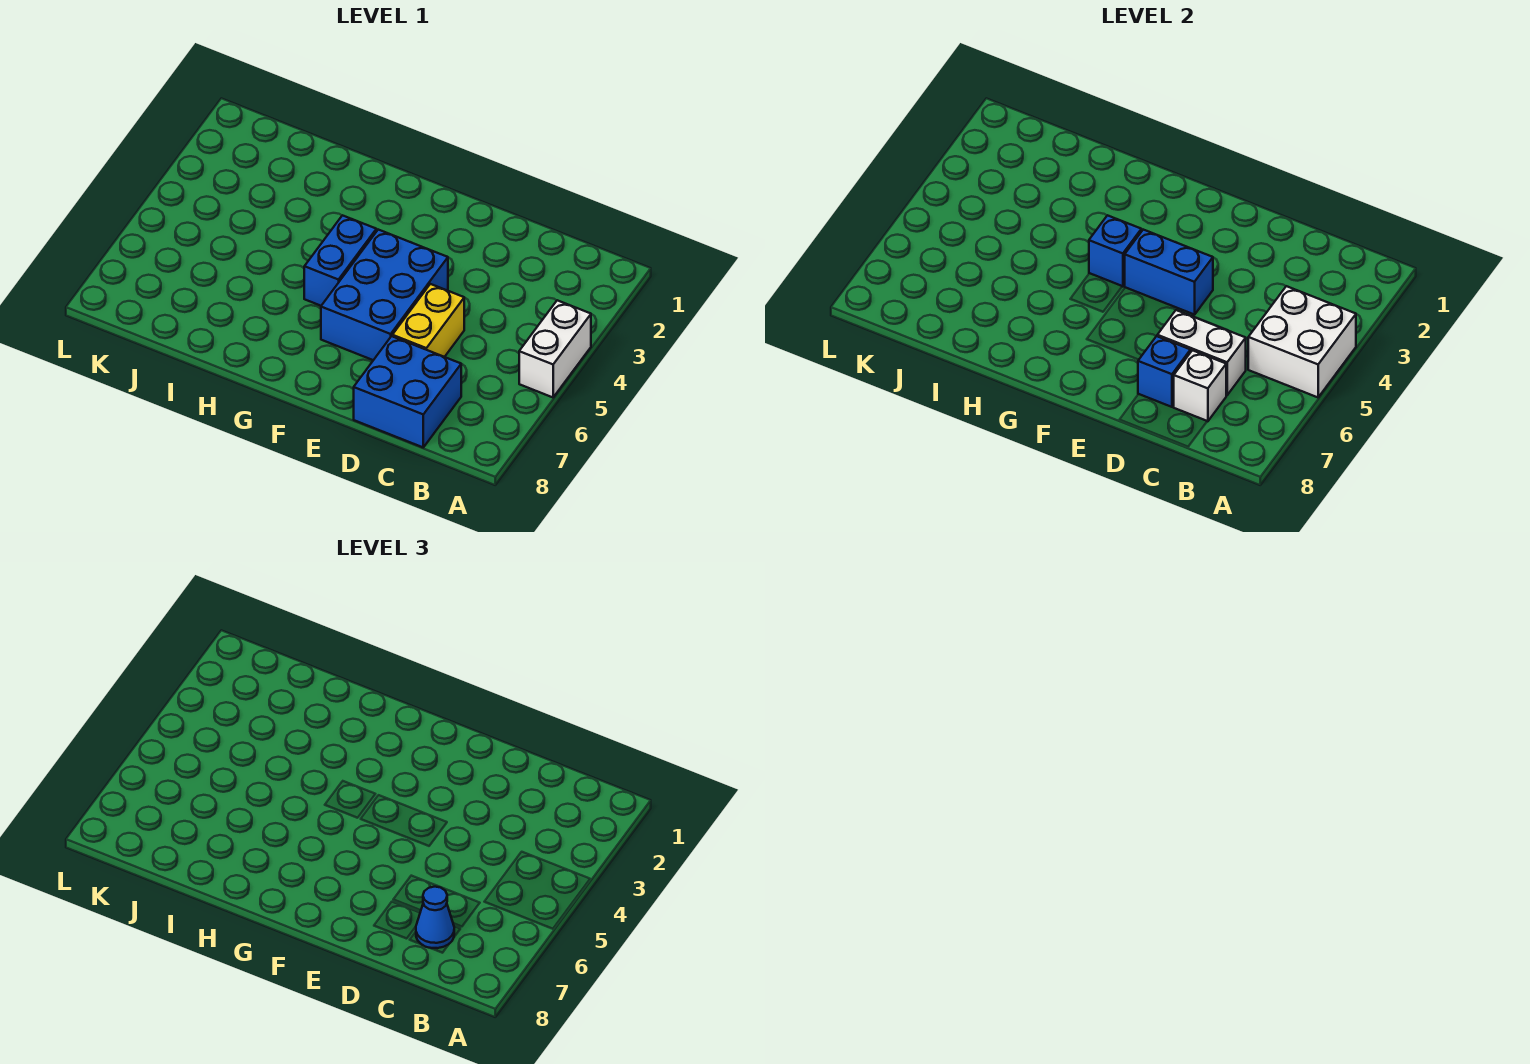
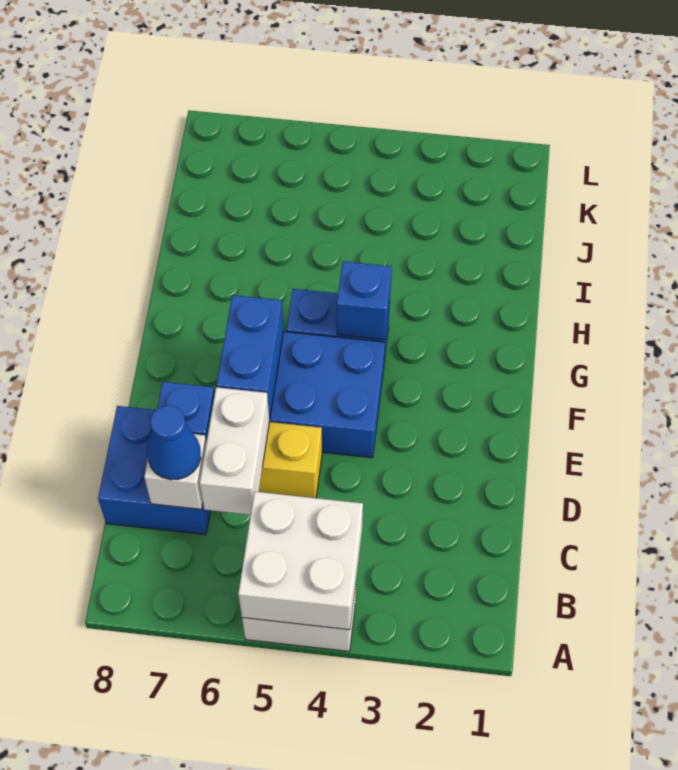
blue 1x2 brick [1125,230,1213,315] -> blue 1x2 brick moved to [216,295,284,419]

